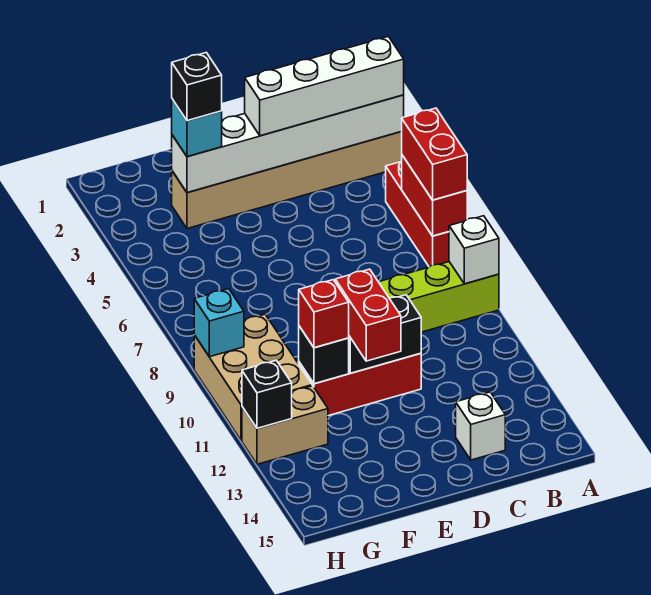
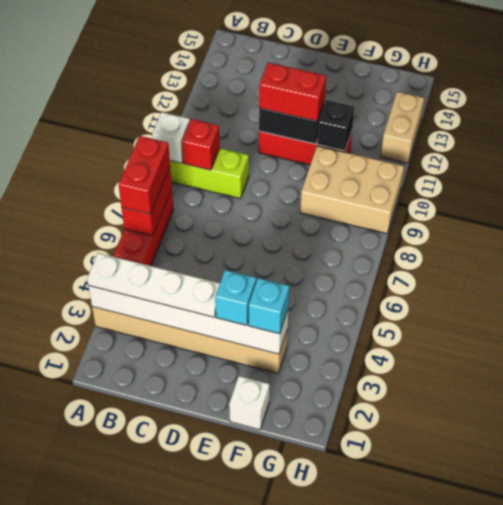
white 1x4 brick [245,37,404,136] -> white 1x4 plate [87,253,220,317]
white 1x1 brick [456,392,505,460] -> white 1x1 brick moved to [229,376,269,430]
red 1x2 brick [335,269,401,361] -> red 1x2 brick turned to [259,63,326,121]
black 1x1 brick [172,53,222,121] -> none
red 1x1 brick [299,280,349,348] -> red 1x1 brick moved to [182,119,220,170]
tan 2x3 brick [194,314,312,440] -> tan 2x3 brick turned to [300,146,404,234]
tan 1x2 brick [242,386,328,464] -> tan 1x2 brick turned to [381,92,424,163]
cyan 1x1 brick [194,289,244,357] -> cyan 1x1 brick moved to [215,270,256,325]
black 1x1 brick [242,360,292,428] -> none

